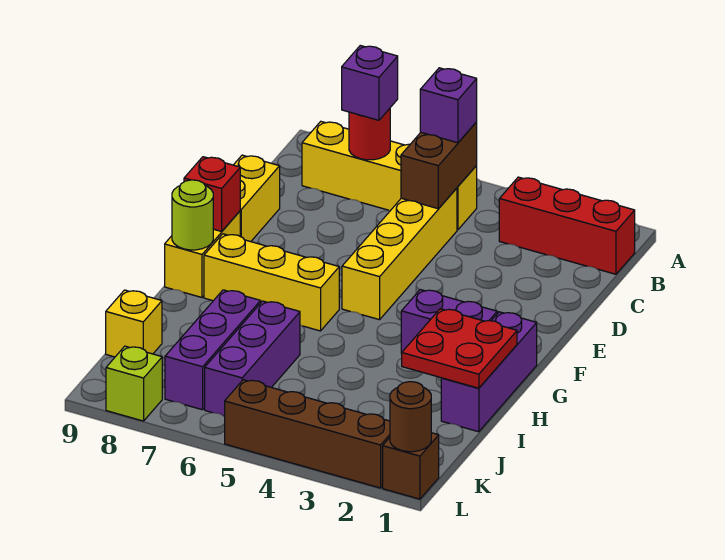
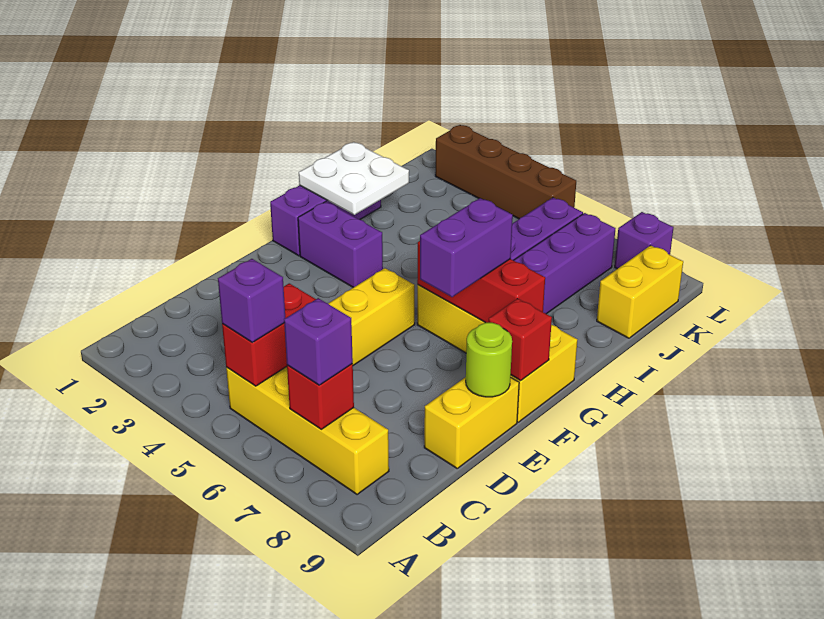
red 1x3 brick [499,177,635,274] -> red 1x3 brick moved to [417,241,545,323]
brown 1x2 brick [401,122,477,209] -> red 1x2 brick [222,283,316,386]
red 1x1 round brick [349,109,390,160] -> red 1x1 brick [287,364,354,429]
none -> purple 1x2 brick [420,198,513,297]
lime 1x1 round brick [172,180,213,250] -> lime 1x1 round brick moved to [466,323,512,397]
red 2x2 plate [402,309,517,388] -> white 2x2 plate [299,142,409,215]
yellow 1x1 brick [106,290,162,357] -> yellow 1x2 brick [597,245,683,338]
brown 1x1 brick [383,433,439,499] -> none
brown 1x1 round brick [390,382,431,452] -> none
lime 1x1 brick [106,346,162,421] -> purple 1x1 brick [615,212,674,269]

